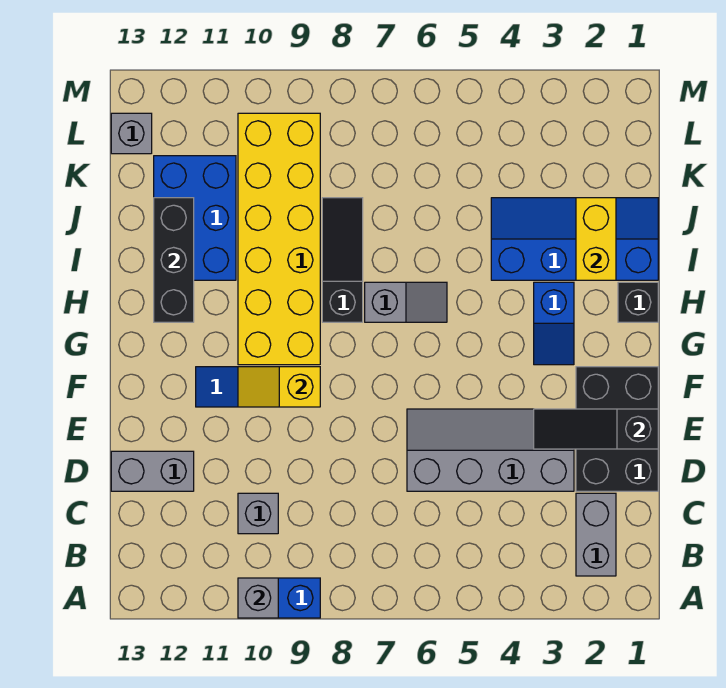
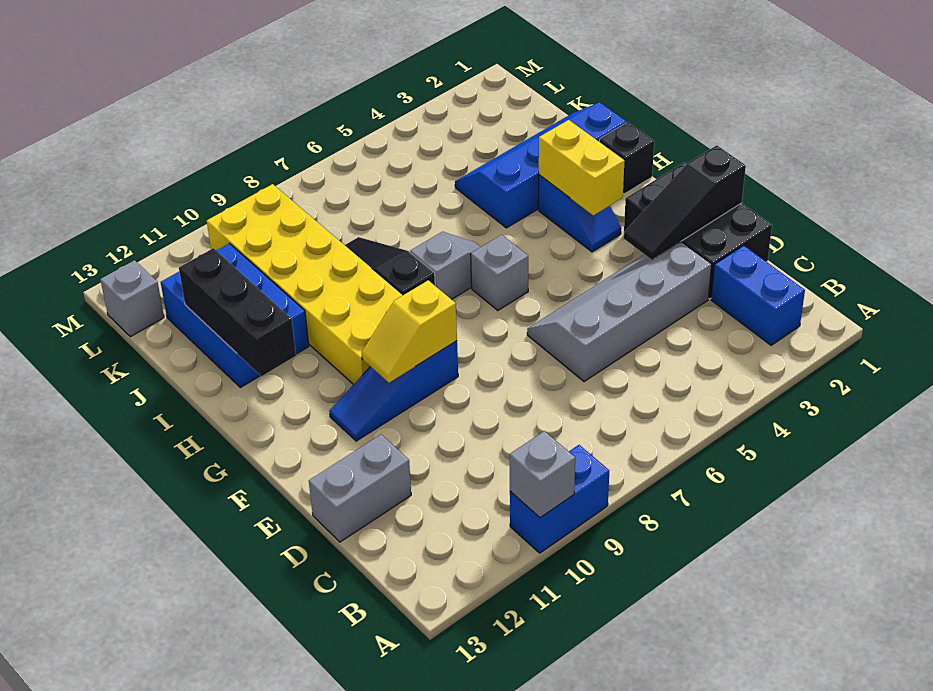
grey 1x2 brick [576,493,616,576] -> blue 1x2 brick [711,245,805,345]
grey 1x1 brick [238,493,278,534] -> grey 1x1 brick moved to [471,235,528,310]
yellow 1x2 brick [576,198,616,280] -> yellow 1x2 brick moved to [539,120,625,215]

